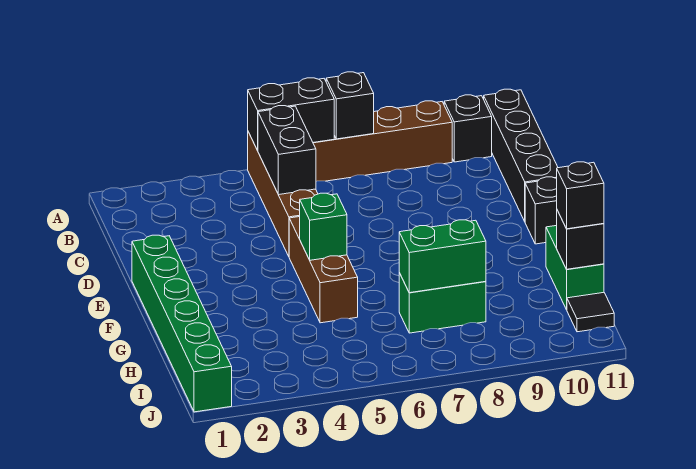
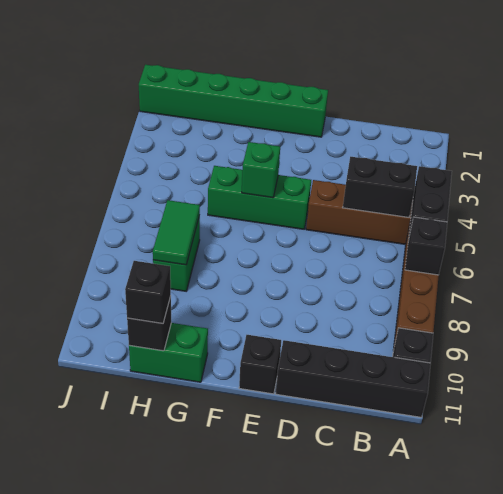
brown 1x3 brick [289,217,358,323] -> green 1x3 brick [208,166,311,229]
green 1x2 brick [399,220,486,293] -> green 1x2 tile [153,200,200,265]
black 1x1 tile [567,293,614,332] -> none

